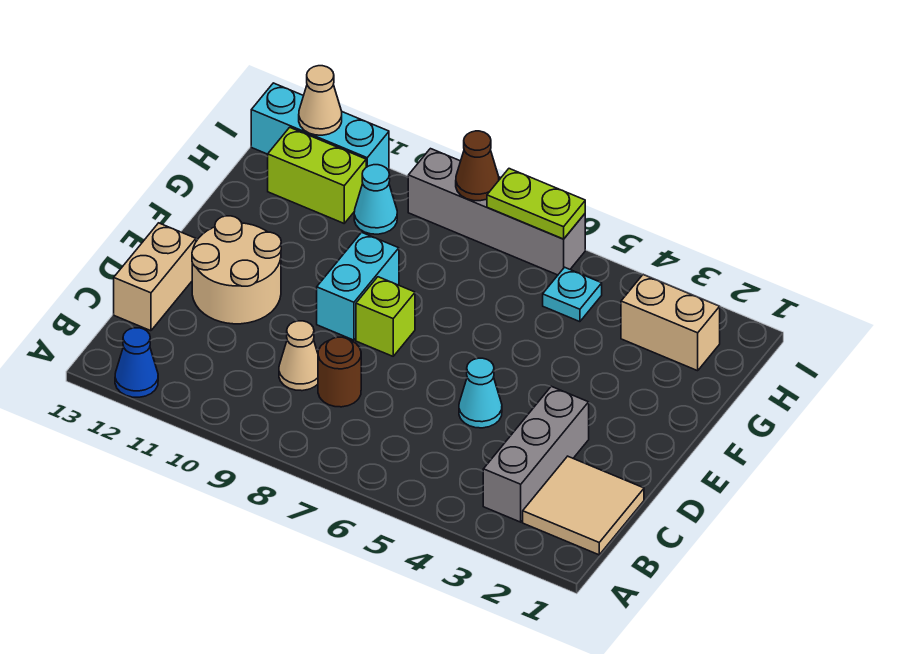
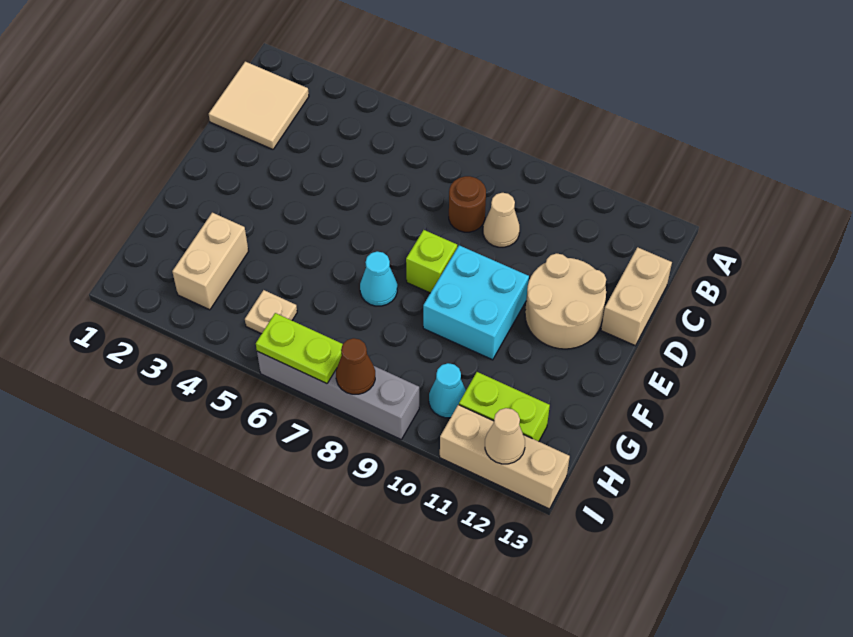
blue 1x1 cone [115,328,158,397] -> none
grey 1x3 brick [483,386,589,522] -> none
cyan 1x1 cone [459,358,502,428] -> cyan 1x1 cone moved to [360,251,397,306]
cyan 1x2 brick [317,232,399,340] -> cyan 2x2 brick [423,245,529,360]
tan 1x2 brick [621,275,720,371] -> tan 1x2 brick turned to [172,213,249,310]
cyan 1x1 plate [543,267,602,322] -> tan 1x1 plate [245,290,297,334]
cyan 1x3 brick [251,83,389,170] -> tan 1x3 brick [440,405,570,509]

